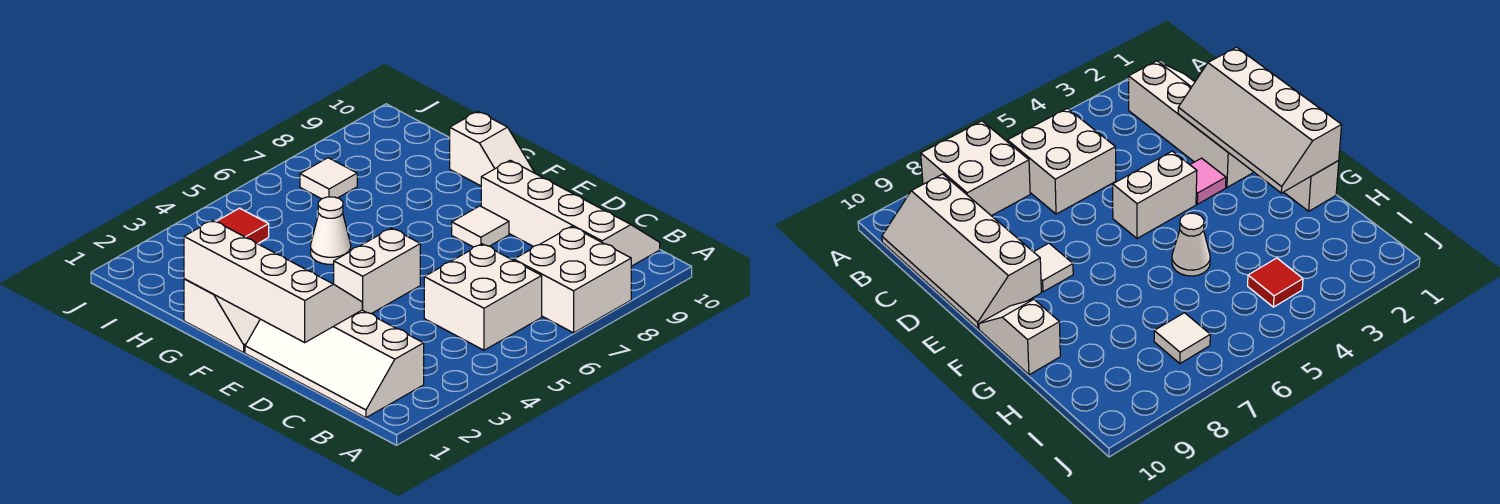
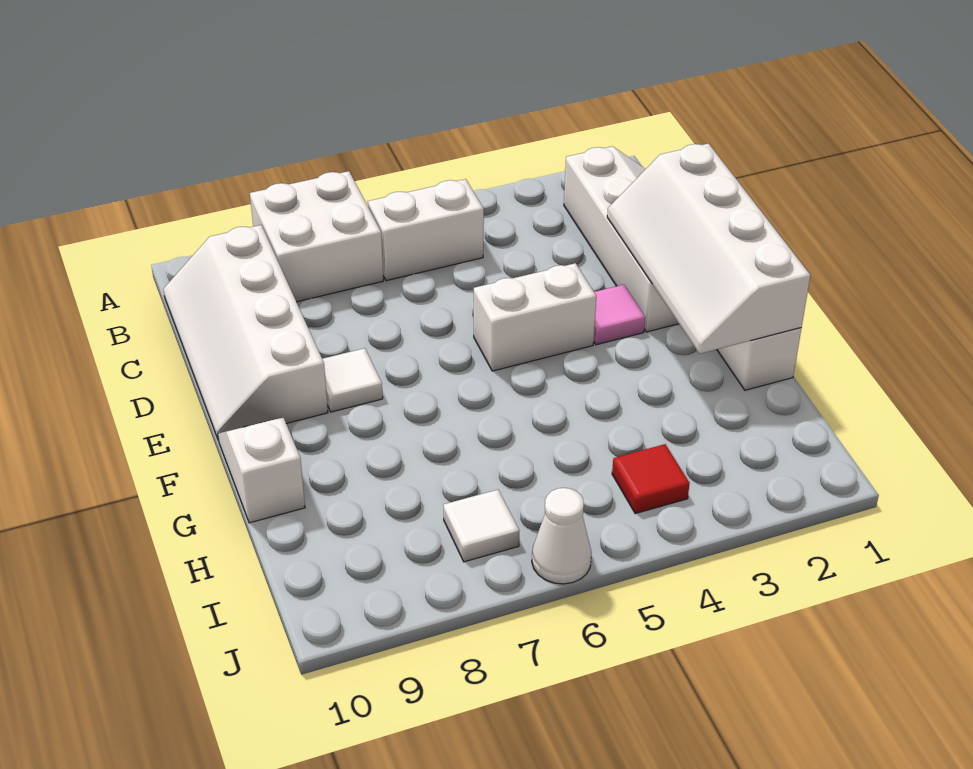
white 2x2 brick [424,244,542,350] -> white 1x2 brick [368,179,484,281]
white 1x1 cone [311,197,351,264] -> white 1x1 cone moved to [532,488,592,584]

